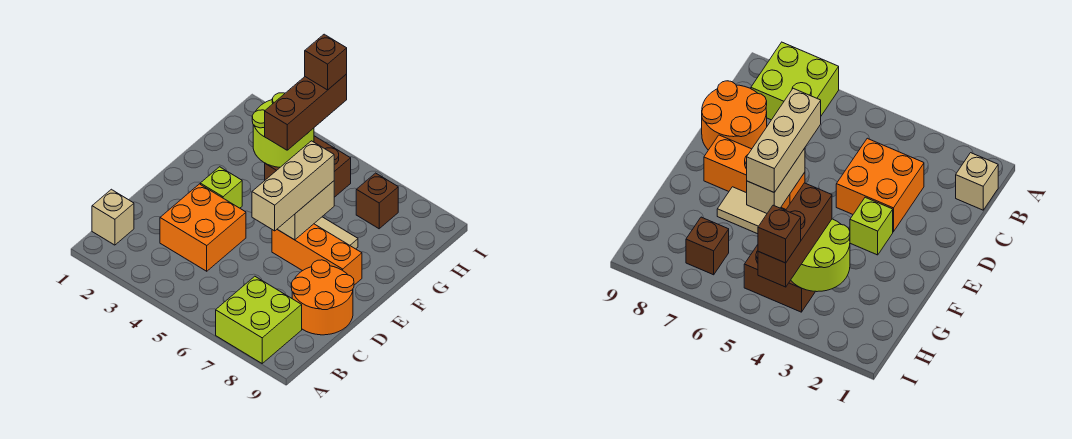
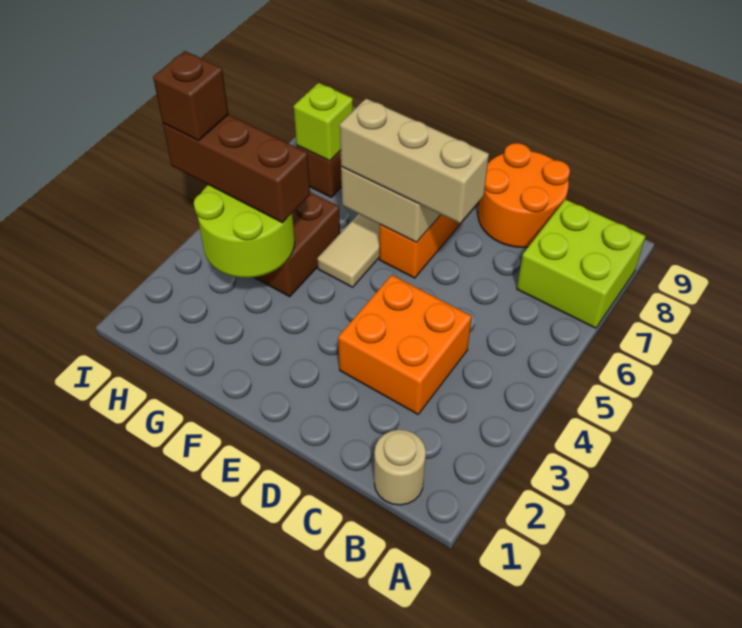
tan 1x1 brick [92,189,134,245] -> tan 1x1 round brick [374,430,426,505]
lime 1x1 brick [200,167,242,208] -> lime 1x1 brick moved to [294,83,353,161]

